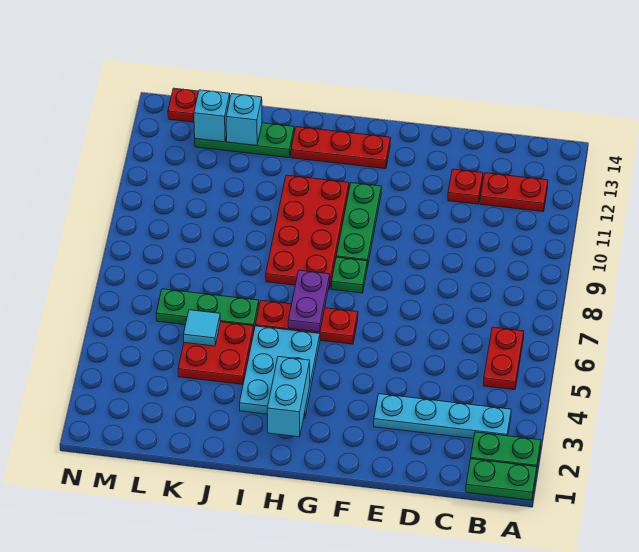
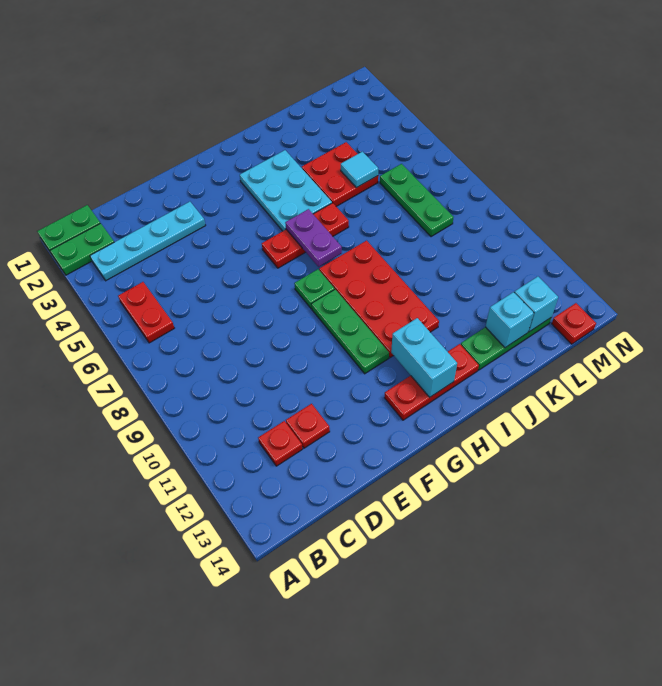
red 1x2 plate [480,173,548,212] -> red 1x1 plate [258,421,303,466]
cyan 1x2 brick [267,357,310,437] -> cyan 1x2 brick moved to [391,318,457,397]
green 1x3 plate [156,289,259,329] -> green 1x3 plate turned to [380,164,454,237]

